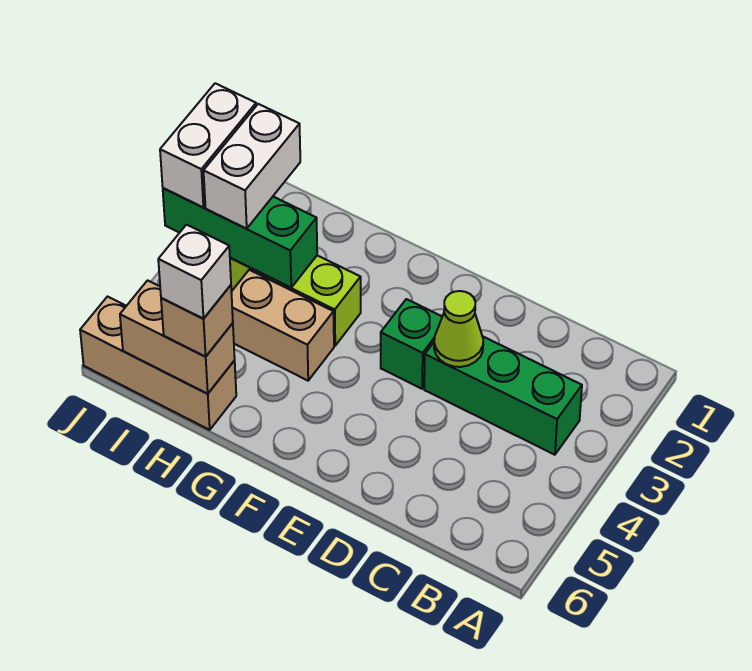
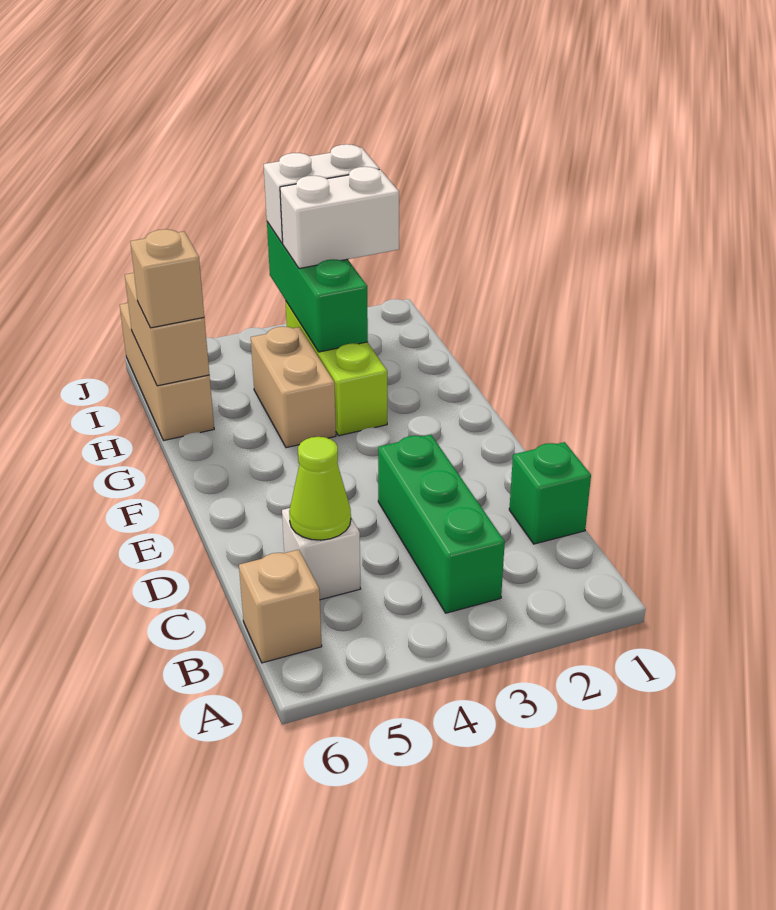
none -> tan 1x1 brick [239,550,322,663]
lime 1x1 cone [434,291,483,367] -> lime 1x1 cone moved to [289,437,351,540]
green 1x1 brick [381,299,442,389] -> green 1x1 brick moved to [509,442,591,544]
white 1x1 brick [158,225,231,318] -> white 1x1 brick moved to [282,508,360,600]

